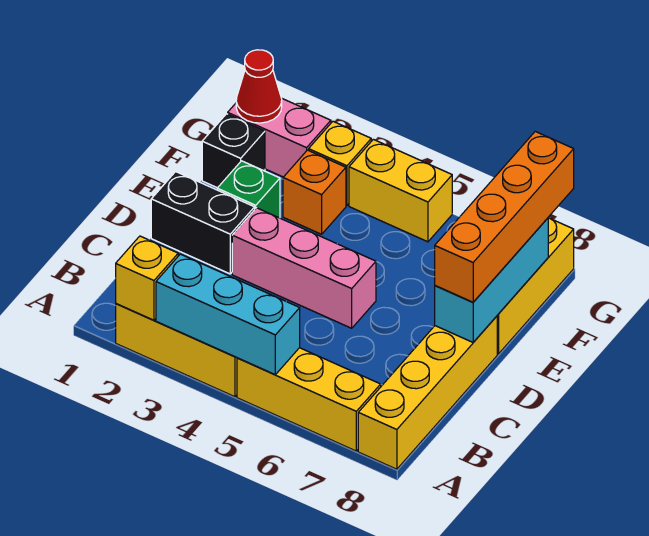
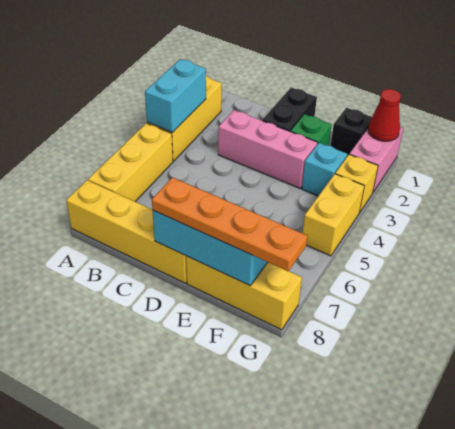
yellow 1x1 brick [116,236,178,320] -> none
cyan 1x3 brick [156,254,300,375] -> cyan 1x2 brick [145,59,206,132]
pink 1x3 brick [232,208,376,328] -> pink 1x3 brick turned to [218,110,318,188]
orange 1x4 brick [435,132,574,302] -> orange 1x4 plate [152,177,307,271]
orange 1x1 brick [283,150,346,234] -> cyan 1x1 brick [302,143,347,196]

